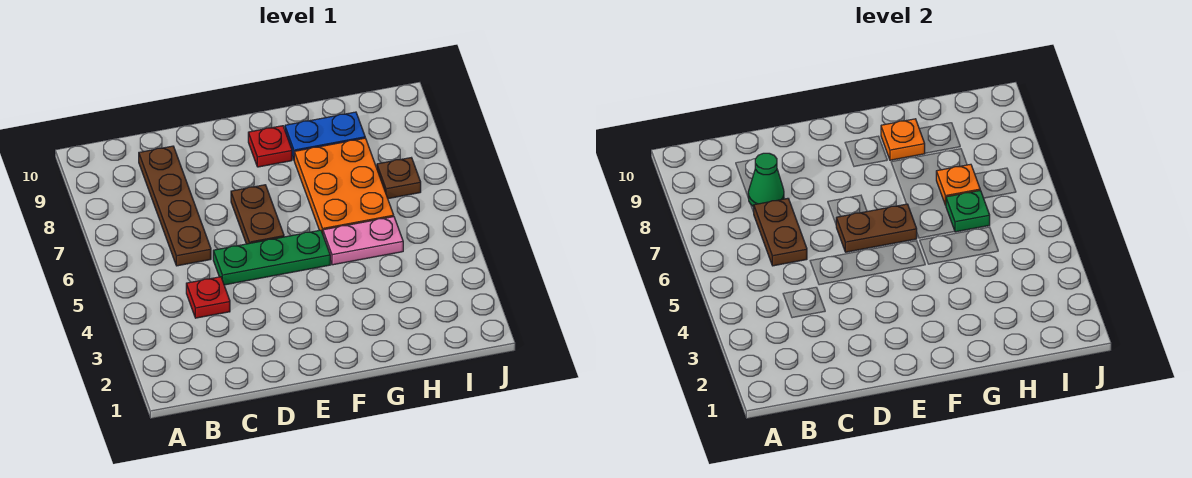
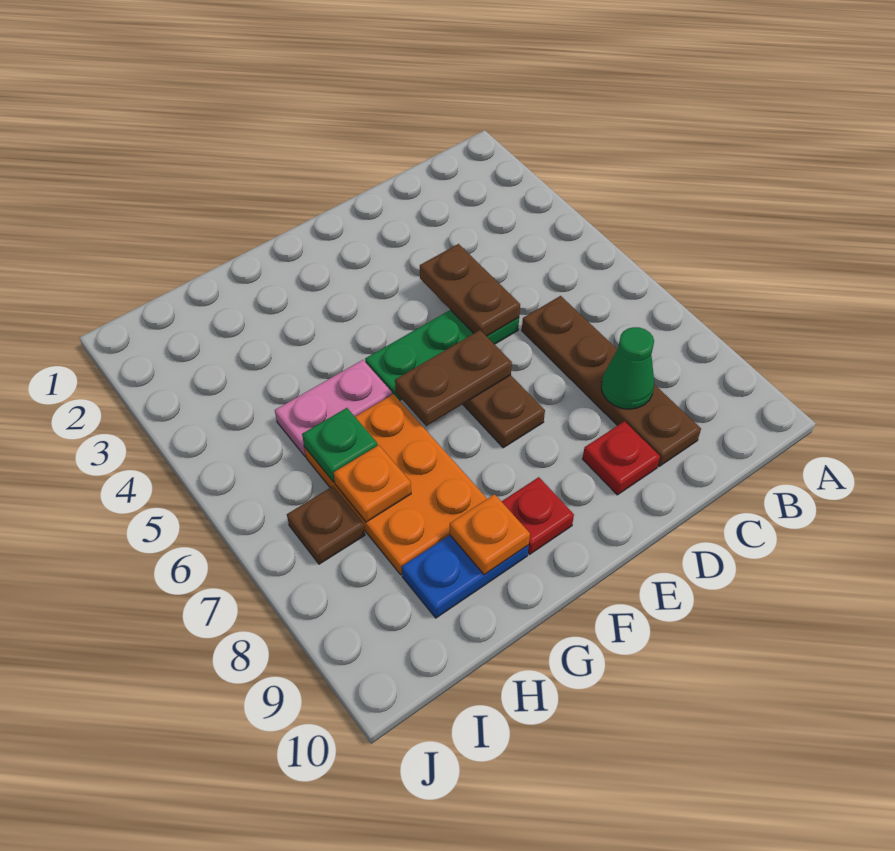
red 1x1 plate [186,277,230,318] -> red 1x1 plate moved to [583,421,660,495]
brown 1x2 plate [754,198,807,266] -> brown 1x2 plate moved to [420,244,520,336]

